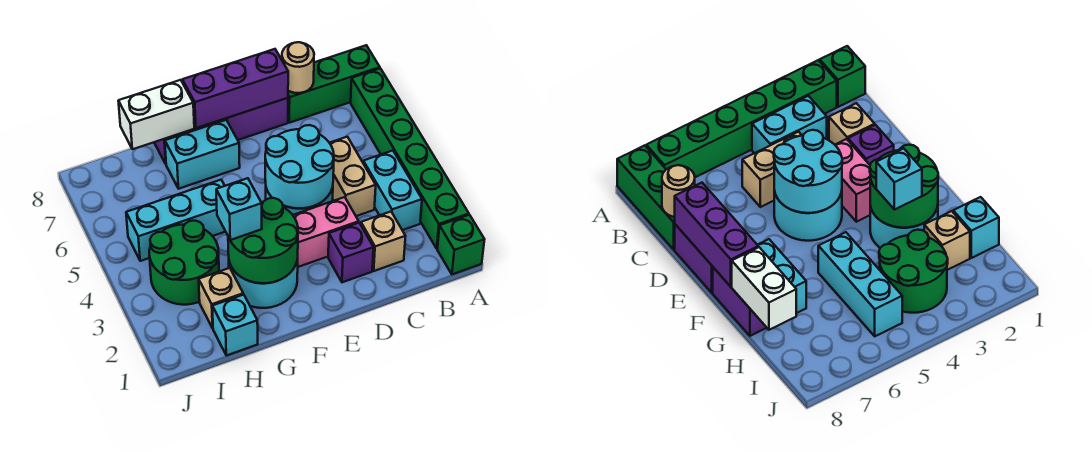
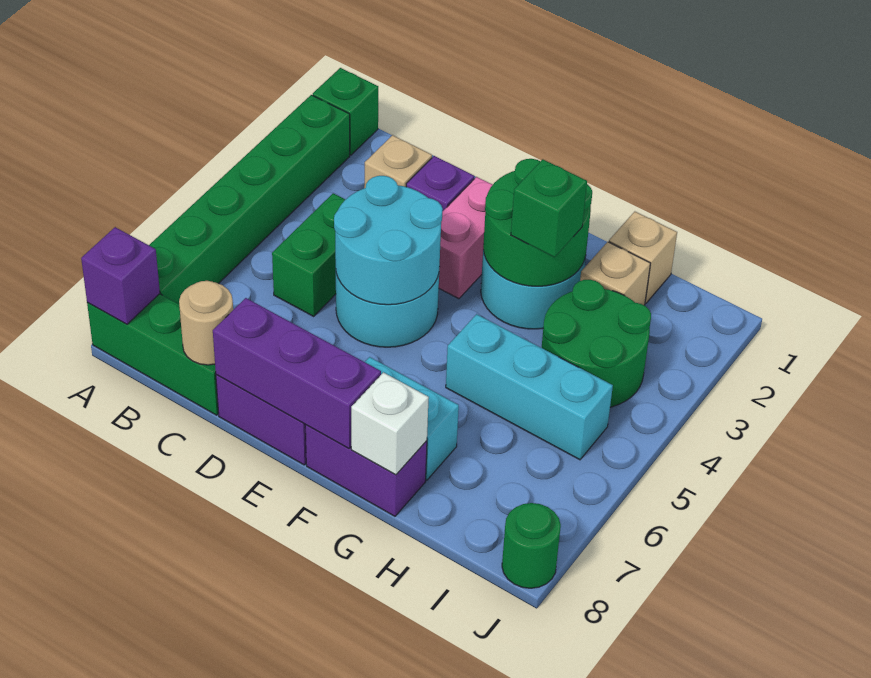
none -> purple 1x1 brick [81,227,160,324]
cyan 1x2 brick [363,151,422,230] -> none
tan 1x2 brick [330,137,376,216] -> green 1x2 brick [272,193,345,316]
pink 1x2 brick [293,197,359,267] -> pink 1x2 brick turned to [439,177,493,299]
cyan 1x1 brick [216,178,262,240] -> green 1x1 brick [511,159,587,257]
white 1x2 brick [118,80,194,149] -> white 1x1 brick [351,372,429,475]
cyan 1x1 brick [212,295,258,356] -> tan 1x1 brick [609,212,677,303]
none -> green 1x1 round brick [502,503,561,588]

